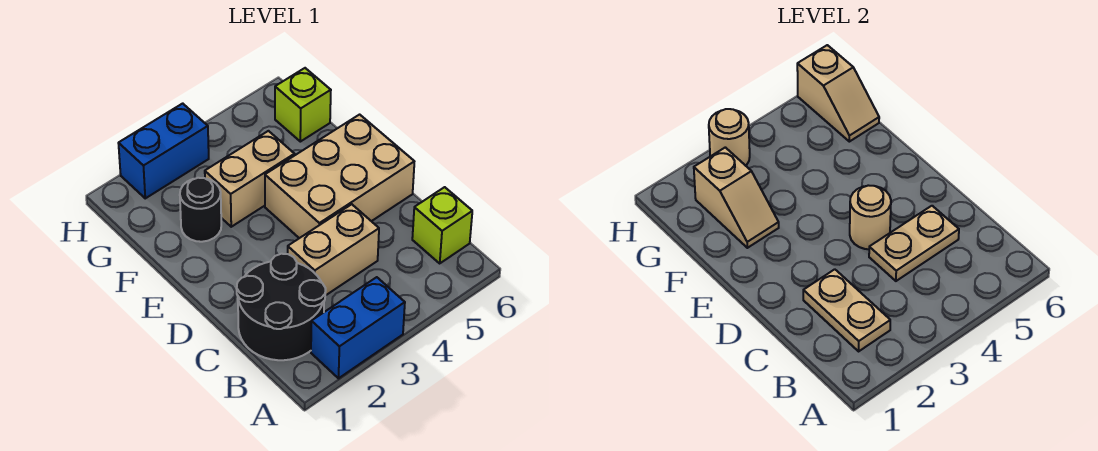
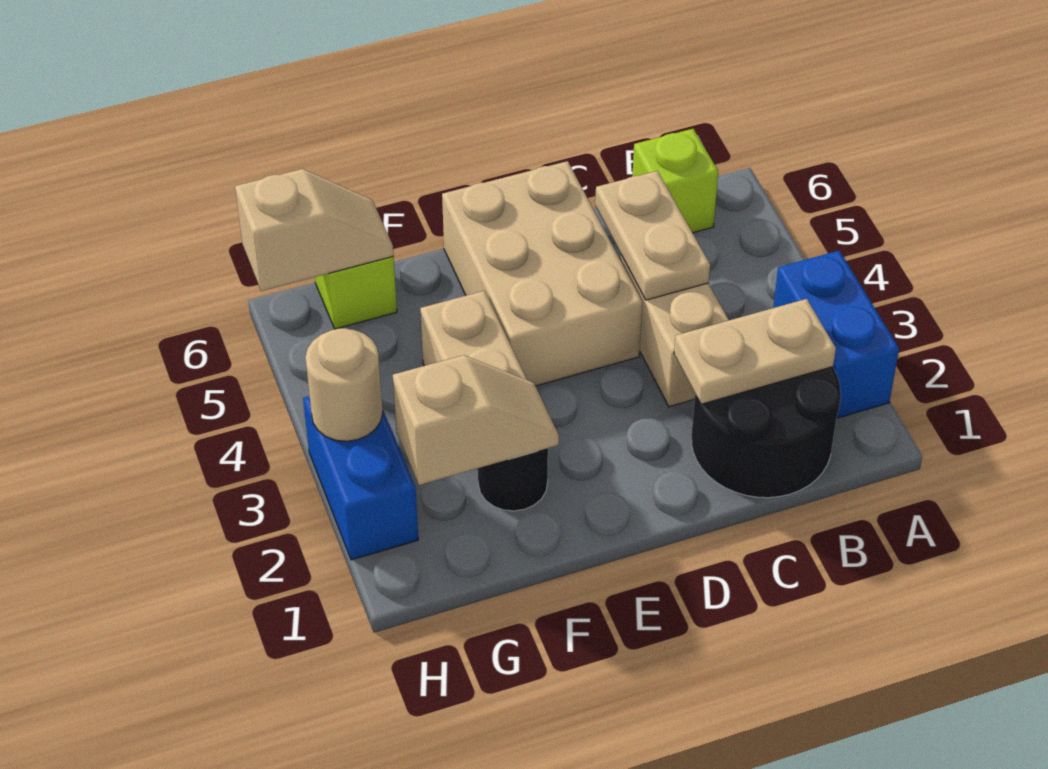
tan 1x1 round brick [850,185,891,249] -> none

